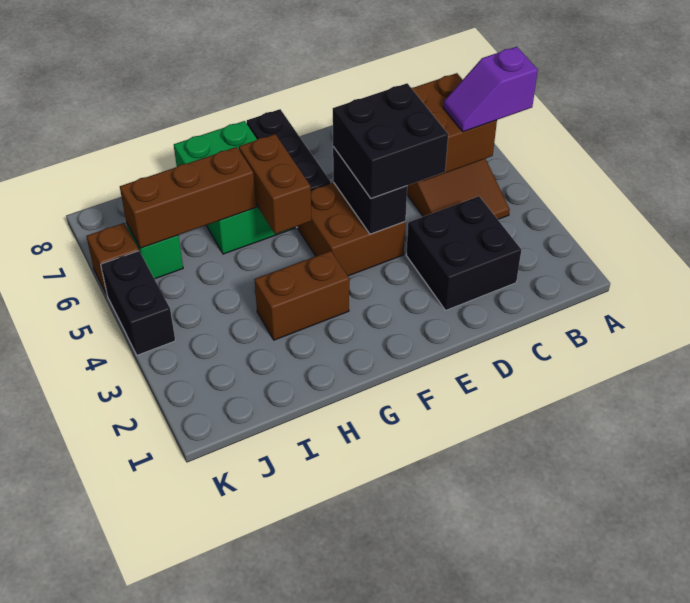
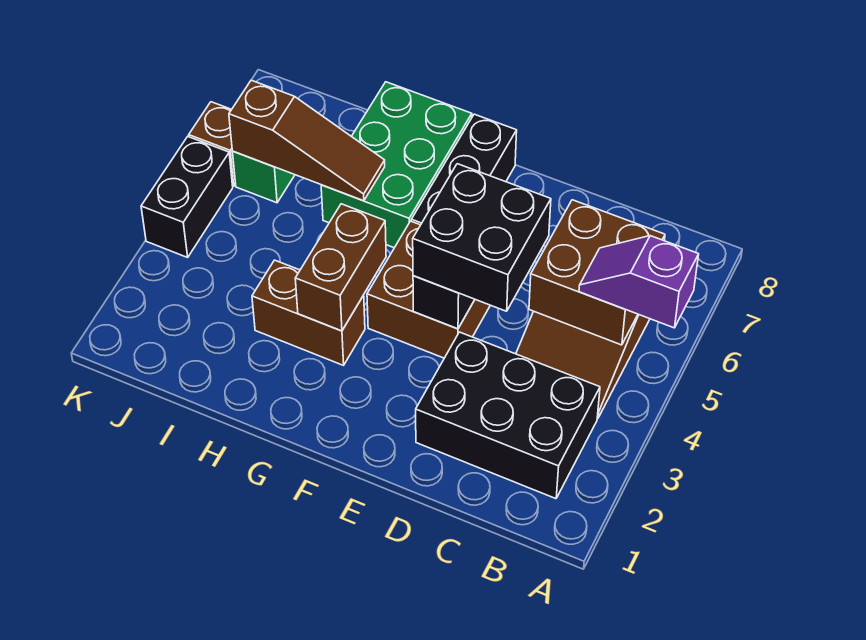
black 2x2 brick [406,196,521,310] -> black 2x3 brick [416,332,600,499]
brown 1x2 brick [239,134,312,234] -> brown 1x2 brick moved to [295,204,386,331]
brown 1x3 brick [120,147,256,248] -> brown 1x3 slope [229,80,385,201]

